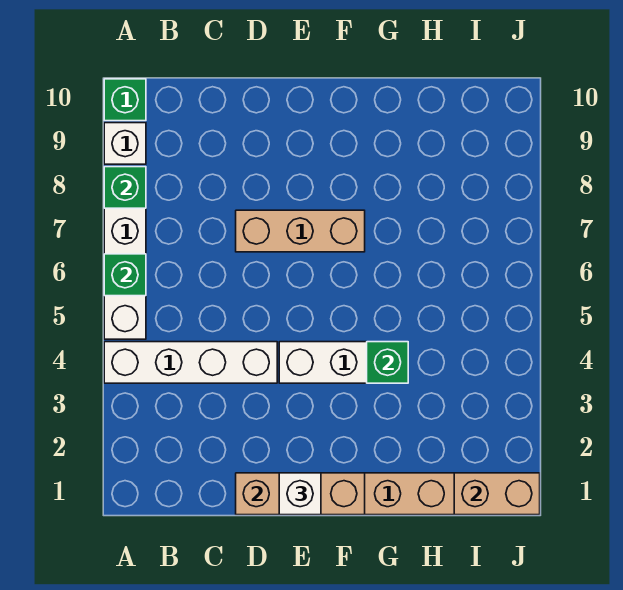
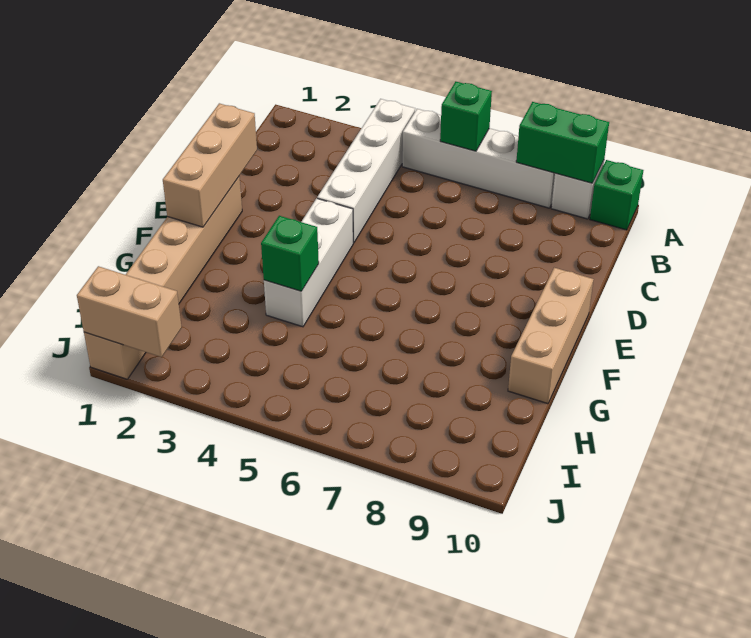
green 1x1 brick [104,167,146,208] -> green 1x2 brick [516,102,609,183]
tan 1x3 brick [236,210,365,252] -> tan 1x3 brick moved to [508,268,594,404]
white 1x1 brick [279,473,321,515] -> none
tan 1x2 brick [454,473,540,515] -> tan 1x2 brick turned to [77,266,182,357]

